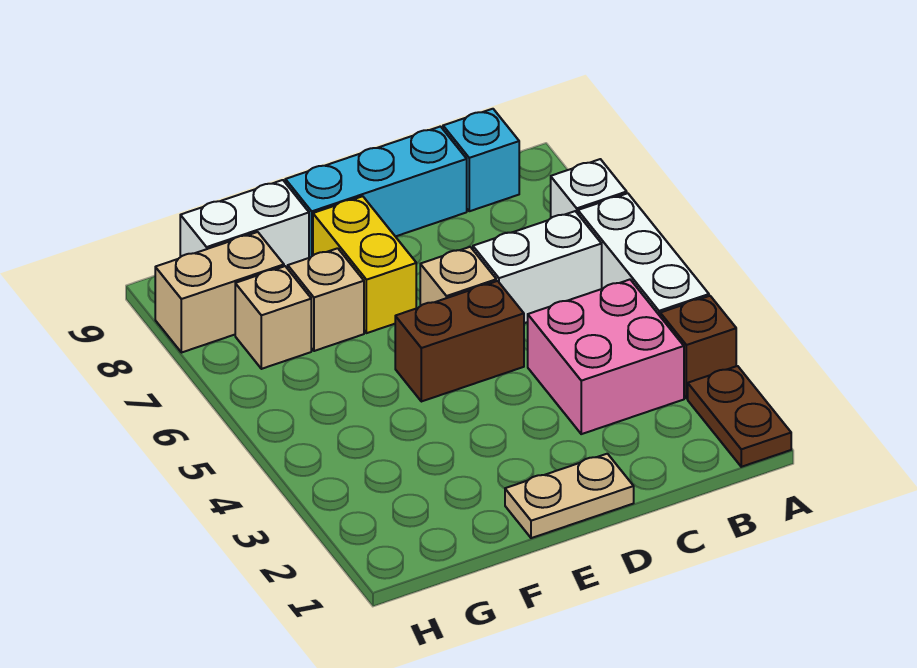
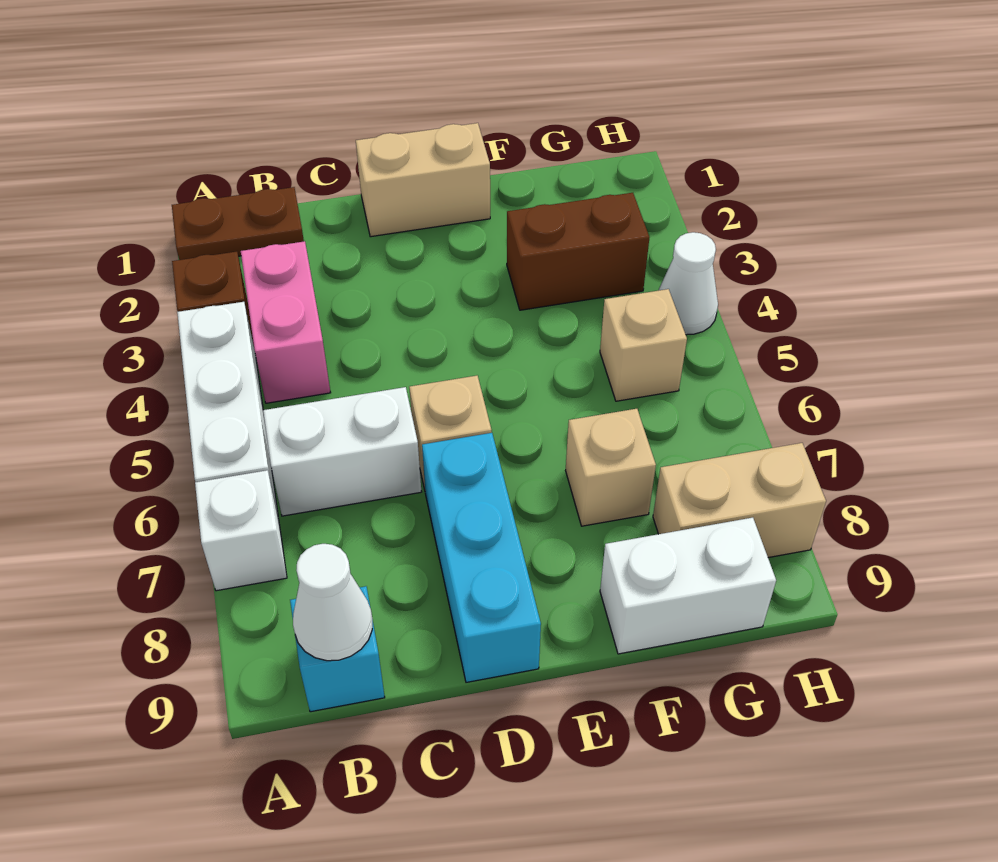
brown 1x2 plate [688,366,791,467] -> brown 1x2 plate turned to [172,187,304,260]
pink 2x2 brick [528,280,684,434] -> pink 1x2 brick [241,241,331,403]
none -> white 1x1 cone [293,544,372,661]
cyan 1x3 brick [285,126,467,258] -> cyan 1x3 brick turned to [422,433,541,682]
tan 1x2 plate [505,454,634,538] -> tan 1x2 brick [356,123,490,237]
brown 1x2 brick [395,281,524,402] -> brown 1x2 brick moved to [507,193,650,310]
yellow 1x2 brick [313,196,416,333] -> none
tan 1x1 brick [235,266,311,369] -> tan 1x1 brick moved to [600,289,687,401]
none -> white 1x1 cone [658,232,718,335]

